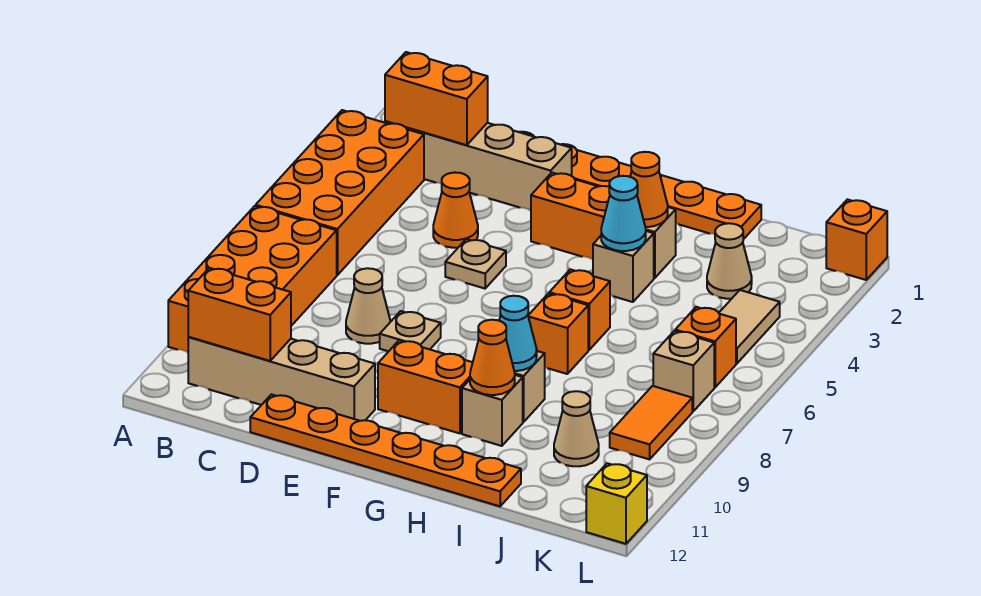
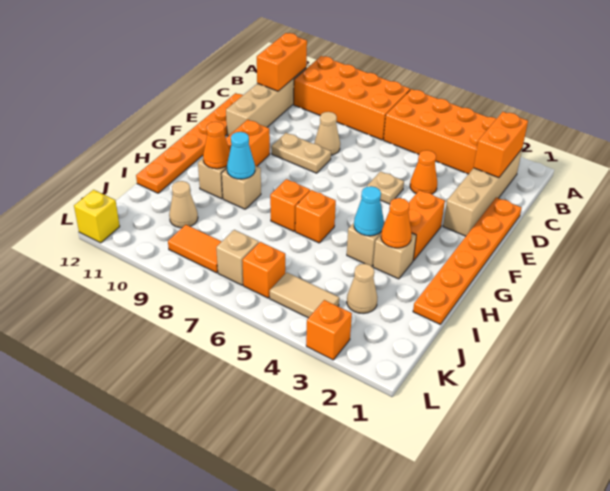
tan 1x1 plate [380,311,441,351] -> tan 1x2 plate [271,133,331,173]
orange 1x1 brick [826,199,887,280] -> orange 1x1 brick moved to [306,300,352,360]

